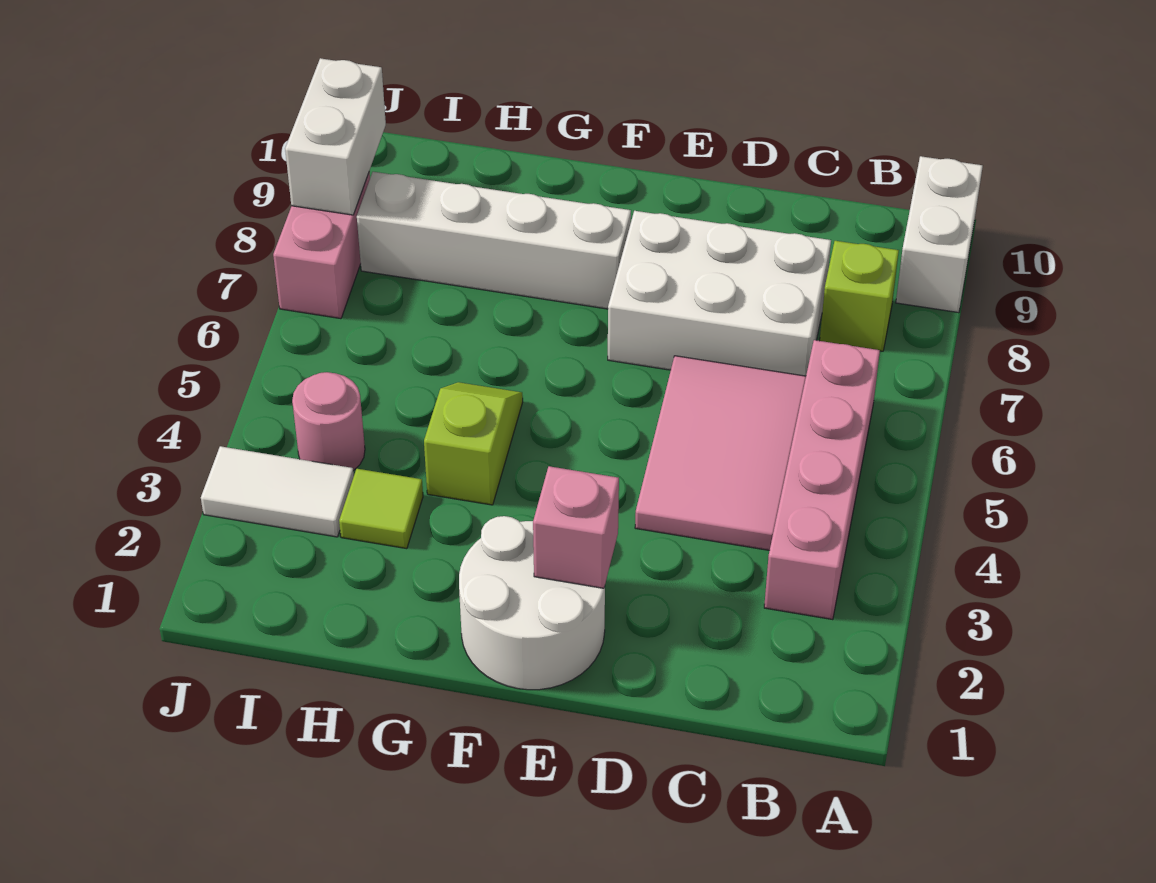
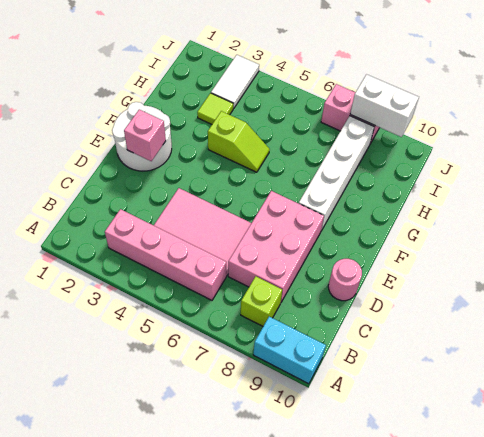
white 1x2 brick [896,156,983,313] -> cyan 1x2 brick [253,317,326,384]
white 2x3 brick [608,211,831,376] -> pink 2x3 brick [228,191,324,302]
pink 1x1 round brick [292,372,365,471] -> pink 1x1 round brick moved to [328,259,362,301]

